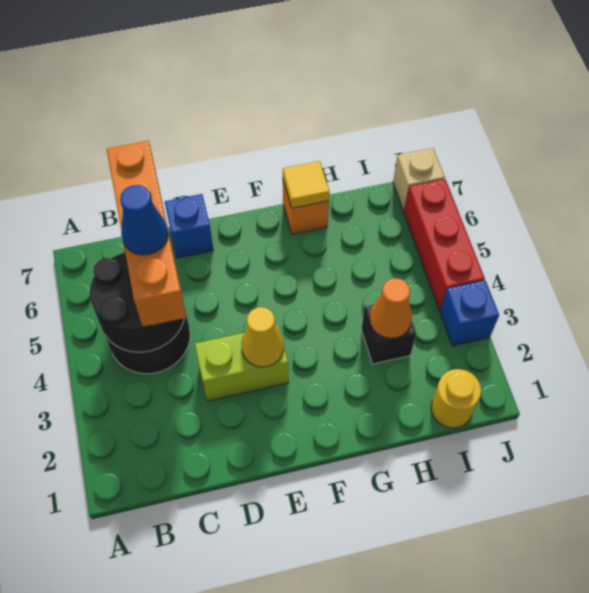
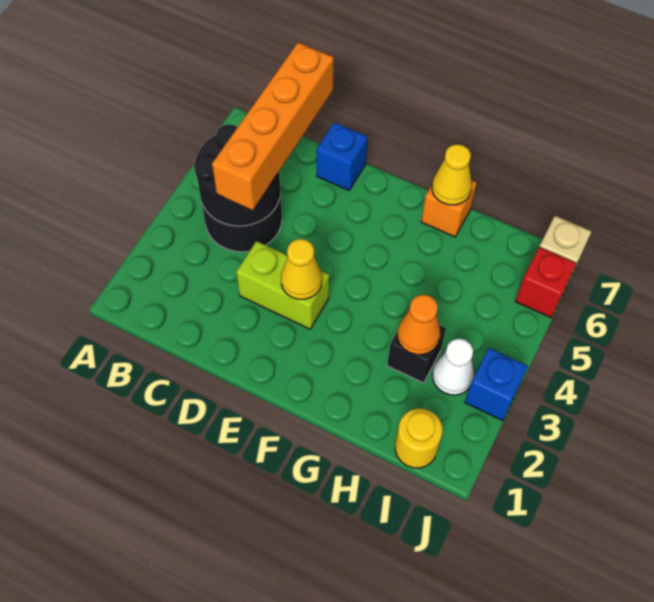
blue 1x1 cone [120,185,168,255] -> none
yellow 1x1 tile [283,161,330,208] -> yellow 1x1 cone [432,144,472,205]
none -> white 1x1 cone [432,338,474,395]
red 1x3 brick [404,179,485,310] -> red 1x1 brick [515,247,577,318]

